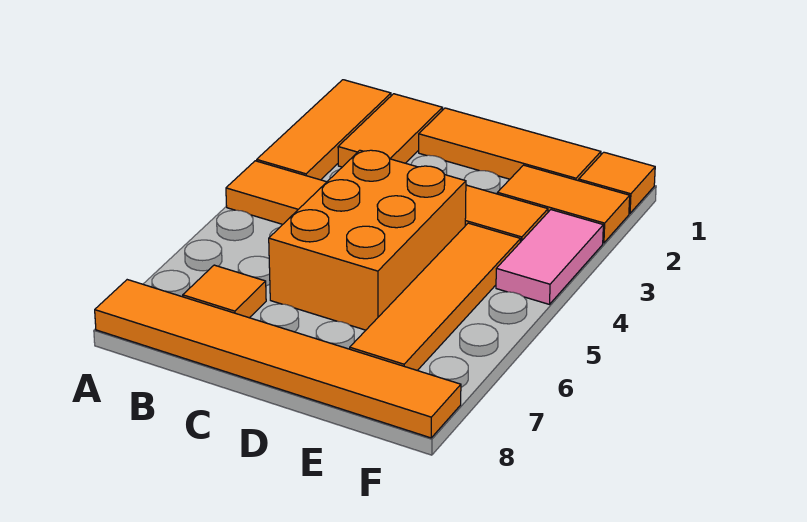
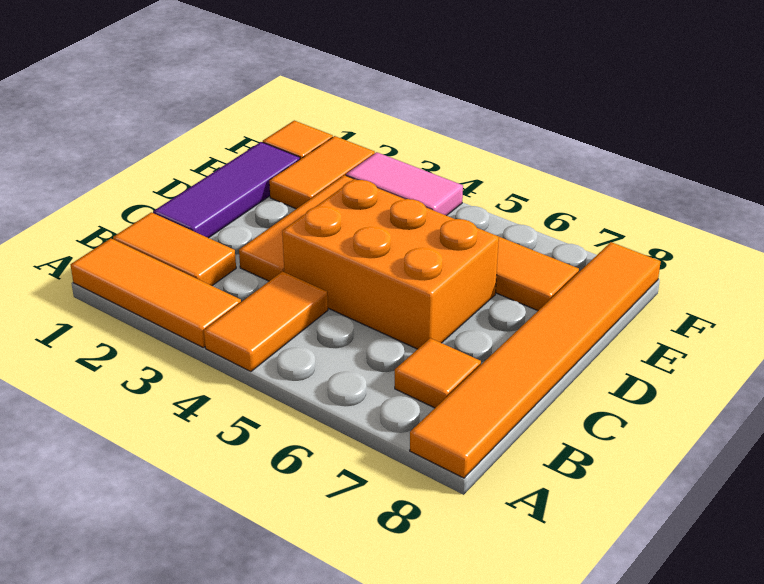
orange 1x3 tile [419,108,601,181] -> purple 1x3 tile [153,142,300,238]

